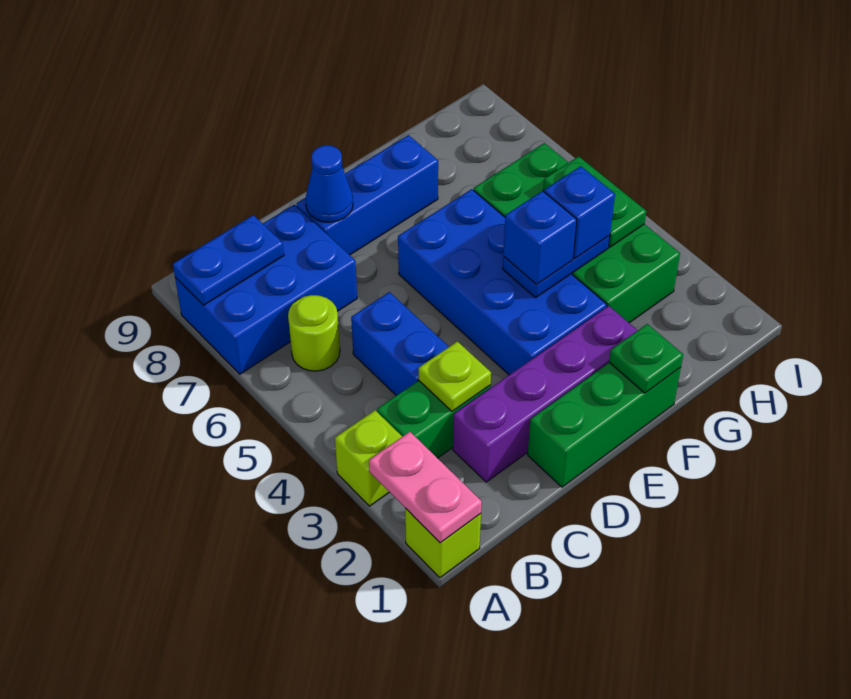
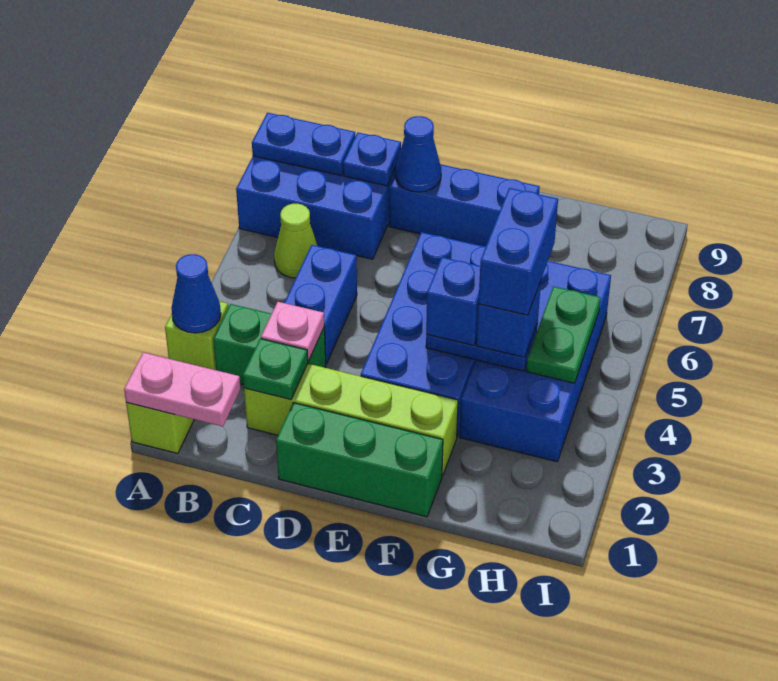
pink 1x2 plate [369,432,482,543] -> pink 1x2 plate turned to [124,353,241,426]
none -> blue 1x1 cone [171,254,221,333]
lime 1x1 round brick [288,295,340,371] -> lime 1x1 cone [274,204,318,278]
purple 1x4 brick [453,306,638,482] -> lime 1x4 brick [244,364,458,476]
lime 1x1 plate [419,341,491,411] -> pink 1x1 plate [261,302,324,361]
none -> blue 1x1 plate [343,132,401,186]
green 1x1 plate [609,324,683,393] -> green 1x1 plate moved to [243,339,308,400]
green 2x4 brick [474,143,680,323] -> blue 2x4 brick [460,261,611,462]
none -> blue 1x2 brick [479,188,558,315]

